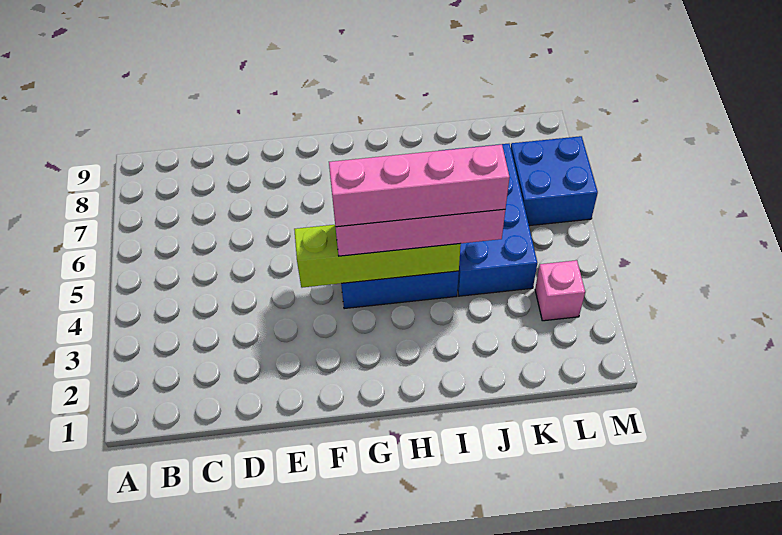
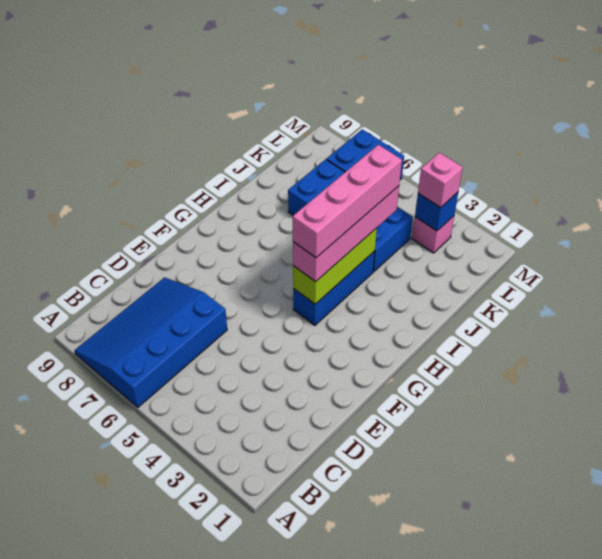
none -> blue 3x4 slope [75,277,227,407]
lime 1x4 brick [294,225,461,288] -> lime 1x3 brick [293,228,377,304]
none -> blue 1x1 brick [415,192,458,231]
none -> pink 1x1 brick [418,153,463,208]

